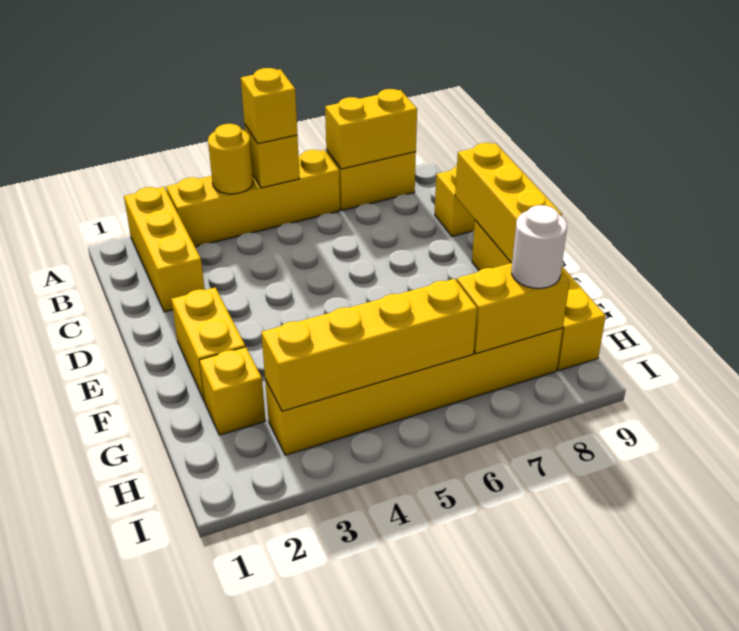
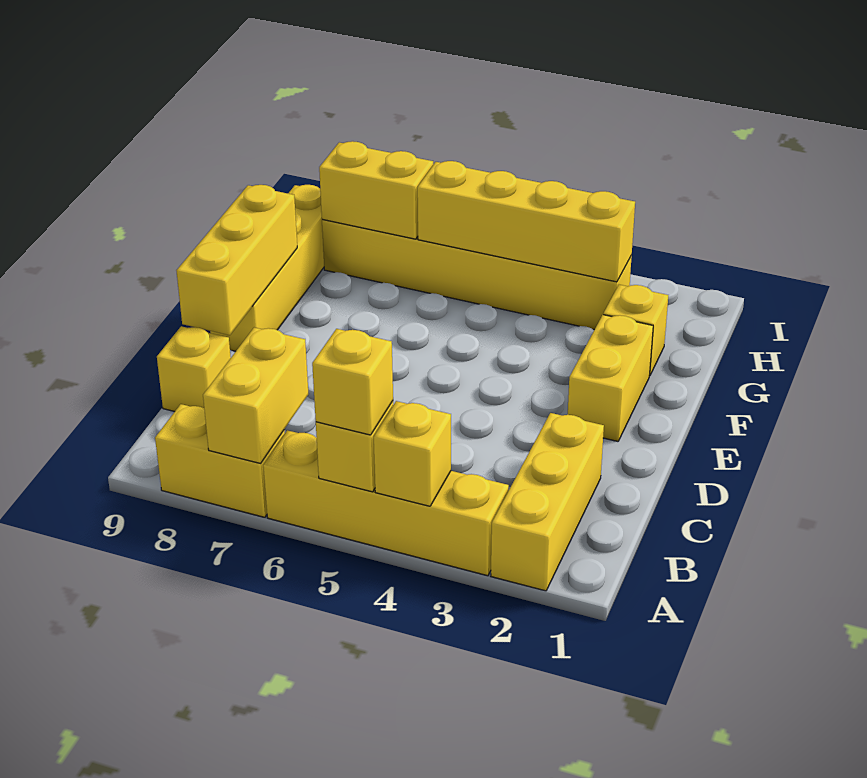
yellow 1x1 round brick [208,124,253,194] -> yellow 1x1 brick [374,401,451,506]
yellow 1x2 brick [325,89,417,169] -> yellow 1x2 brick turned to [203,328,308,463]
white 1x1 round brick [512,205,567,288] -> none

